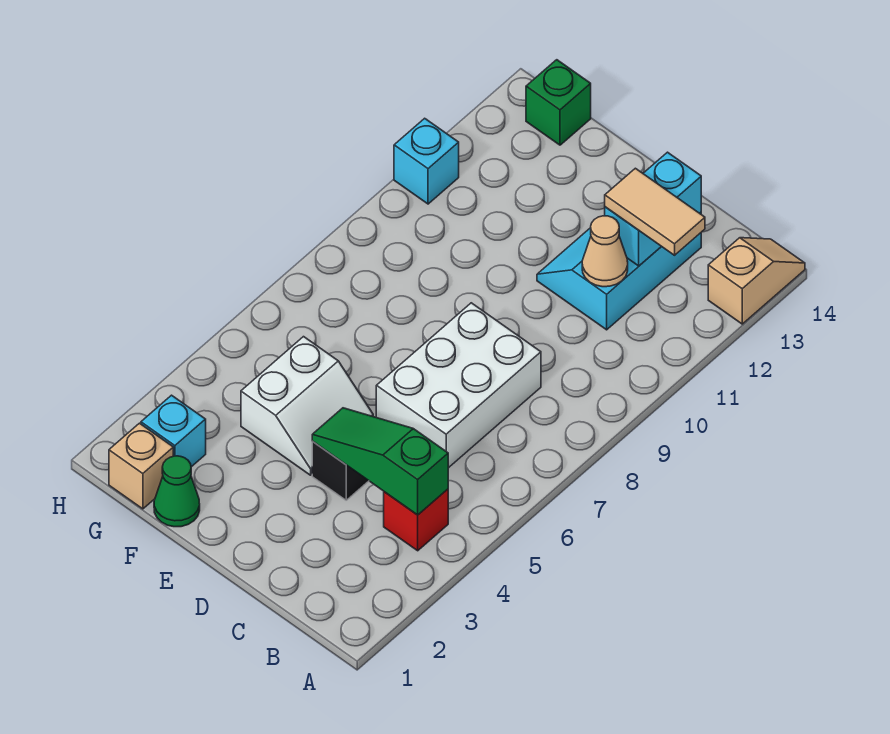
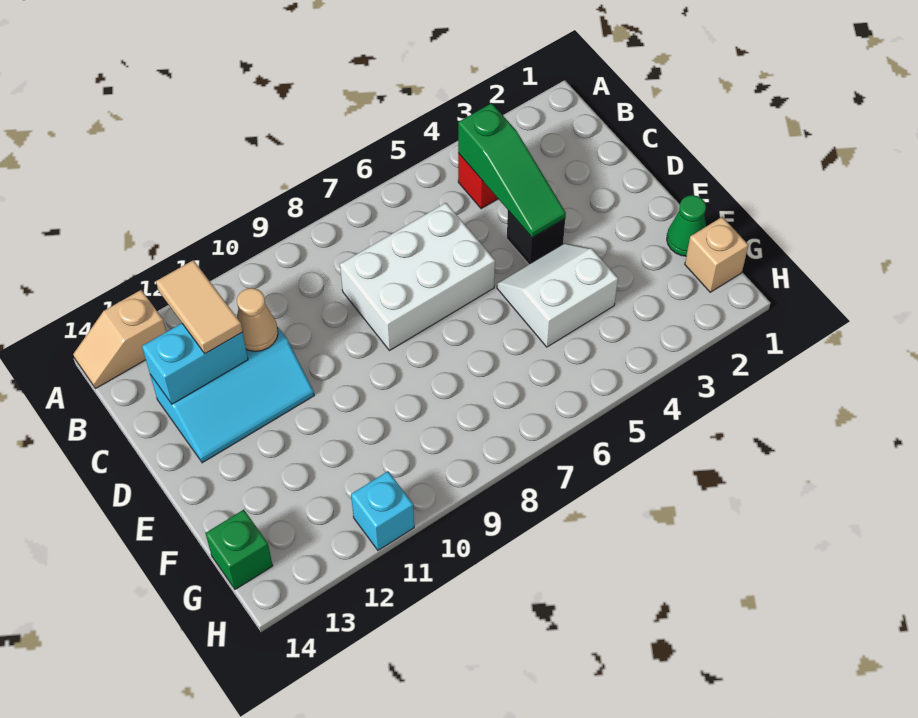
cyan 1x1 brick [141,395,206,467] -> none

